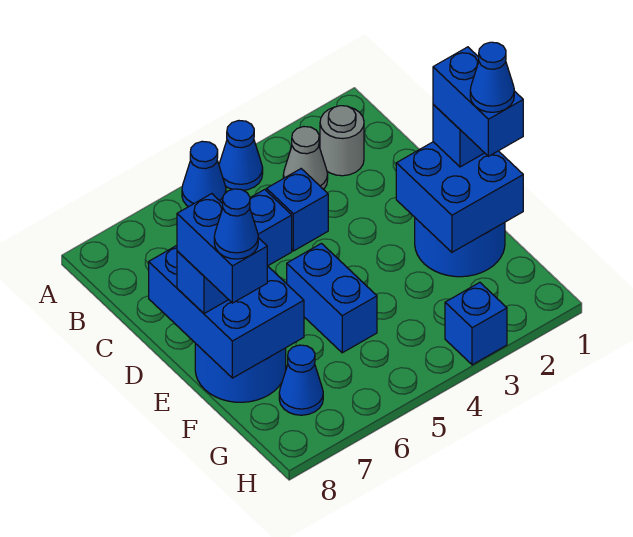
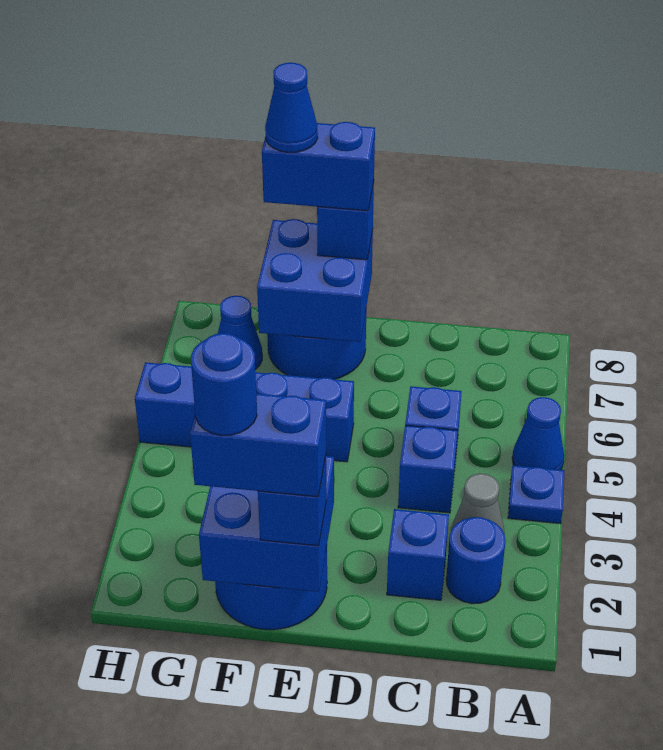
blue 1x1 cone [219,121,263,190] -> blue 1x1 plate [508,465,564,524]
grey 1x1 round brick [320,106,364,176] -> blue 1x1 round brick [446,517,505,604]
blue 2x3 brick [149,246,304,378] -> blue 2x2 brick [257,219,373,342]
blue 1x2 brick [287,243,377,353] -> blue 1x4 brick [135,362,354,462]
blue 1x1 cone [470,42,514,112] -> blue 1x1 round brick [191,333,257,435]
blue 1x1 brick [445,282,507,365] -> blue 1x1 brick moved to [387,509,449,600]

